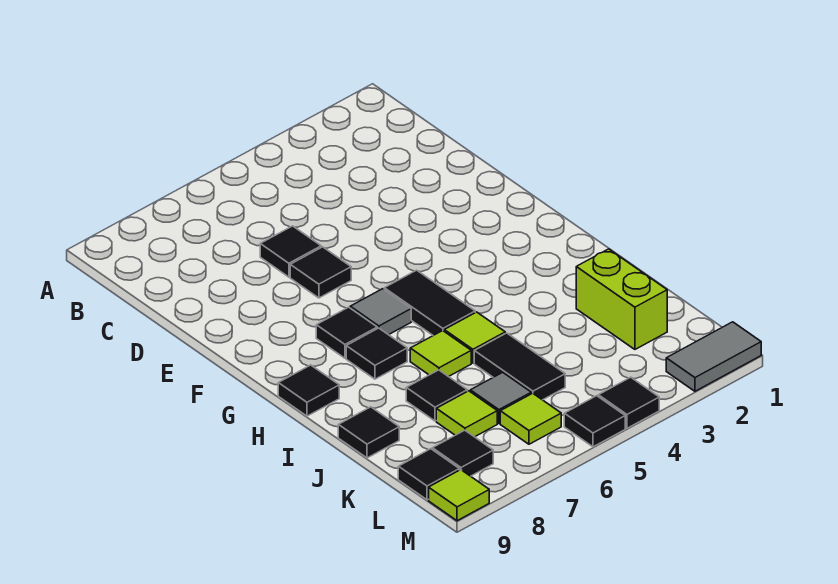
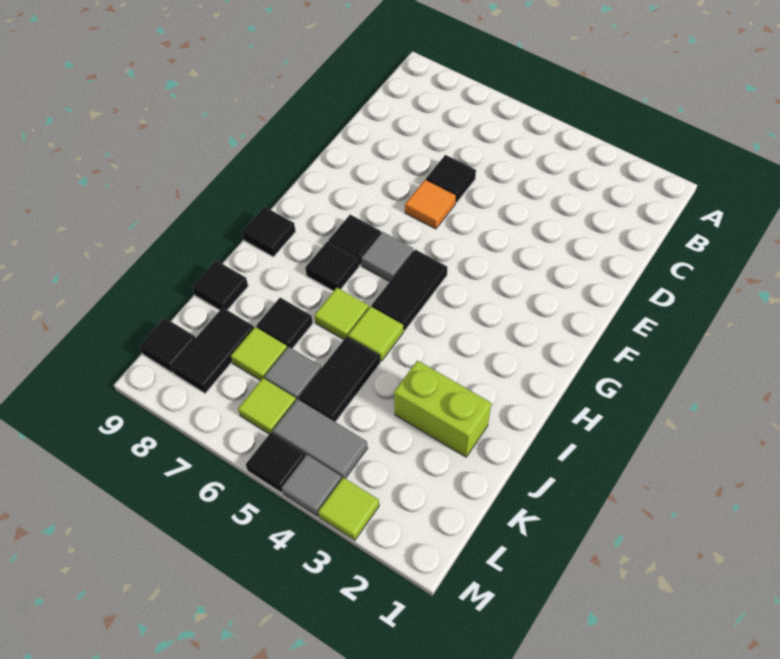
black 1x1 tile [290,247,351,298] -> orange 1x1 tile [405,180,456,229]
lime 1x2 brick [576,249,667,349] -> lime 1x2 brick turned to [394,360,491,457]
black 1x1 tile [432,430,493,476] -> black 1x2 tile [171,308,254,393]
grey 1x2 tile [666,322,761,391] -> grey 1x2 tile moved to [273,399,368,478]
black 1x1 tile [598,377,659,428] -> grey 1x1 tile [281,455,342,516]
lime 1x1 tile [429,470,489,521] -> lime 1x1 tile moved to [318,477,379,540]

